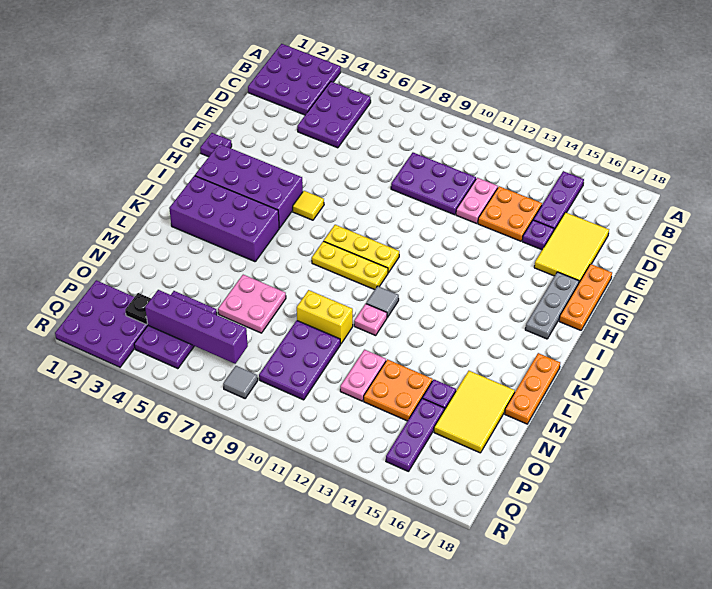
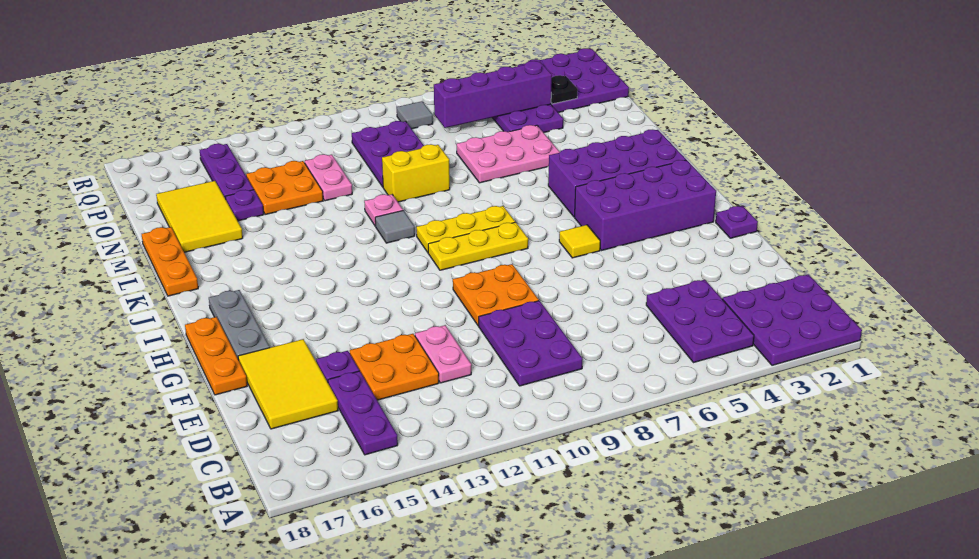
purple 2x3 plate [391,153,476,215] -> purple 2x3 plate turned to [479,301,583,386]
none -> orange 2x2 plate [453,264,539,326]
pink 2x2 plate [218,275,286,333] -> pink 2x3 plate [457,125,560,183]

